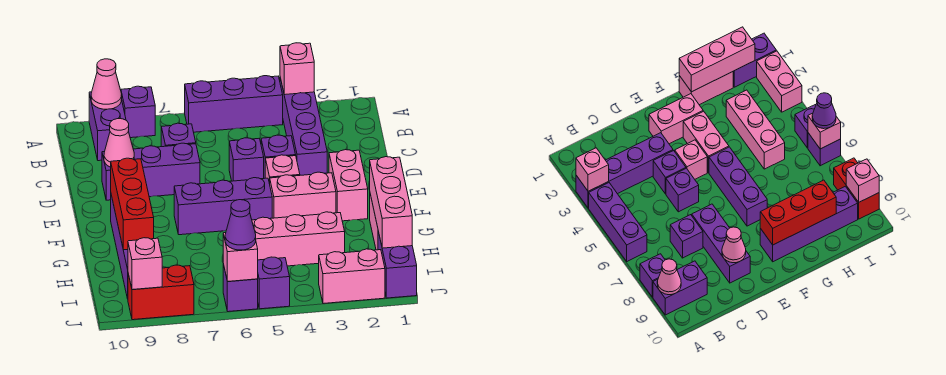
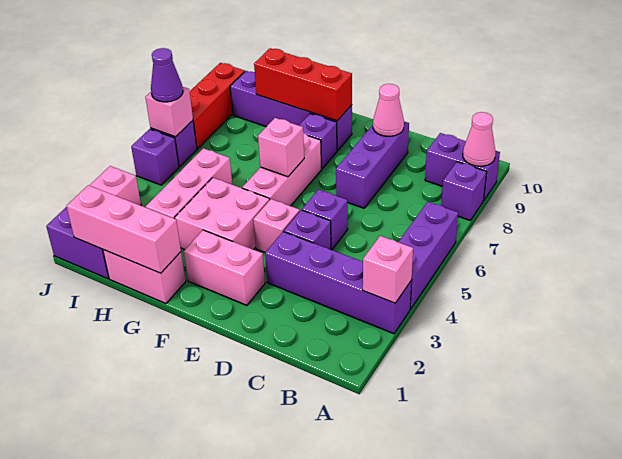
purple 1x1 brick [161,123,196,147] -> purple 1x1 brick moved to [299,114,337,169]
pink 1x2 brick [270,172,336,218] -> pink 2x2 brick [175,178,270,250]
purple 1x3 brick [174,178,272,235] -> pink 1x3 brick [242,133,322,206]
red 1x2 brick [128,265,194,320] -> red 1x3 brick [190,63,245,149]
pink 1x1 brick [128,238,162,290] -> pink 1x1 brick moved to [258,118,304,177]

